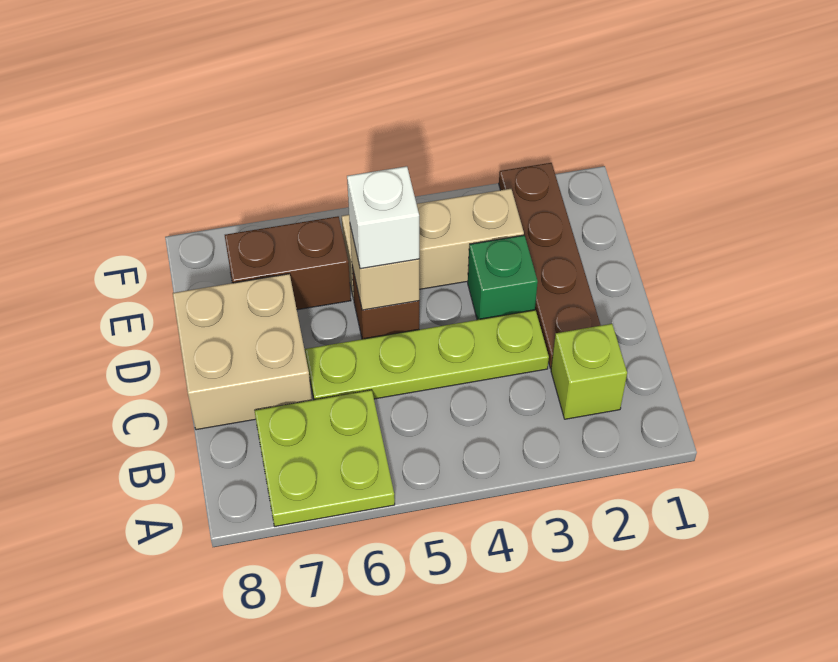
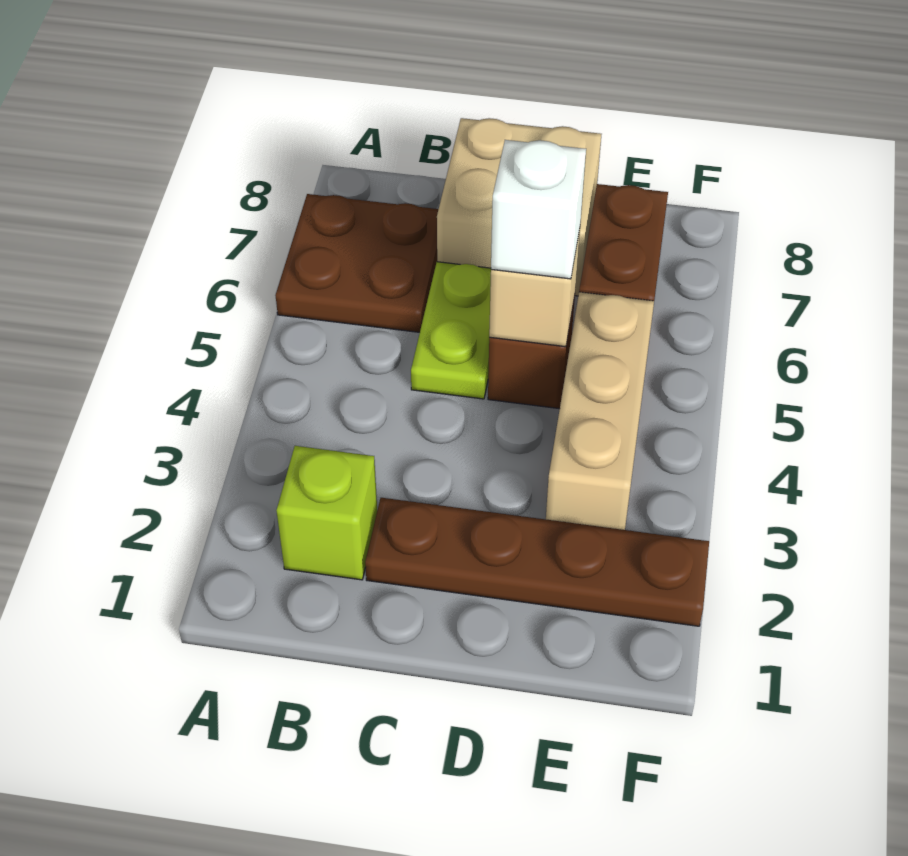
lime 2x2 plate [254,390,395,526] -> brown 2x2 plate [275,194,438,332]
lime 1x4 plate [305,310,549,400] -> lime 1x2 plate [411,262,491,399]
green 1x1 brick [468,235,538,320] -> none

